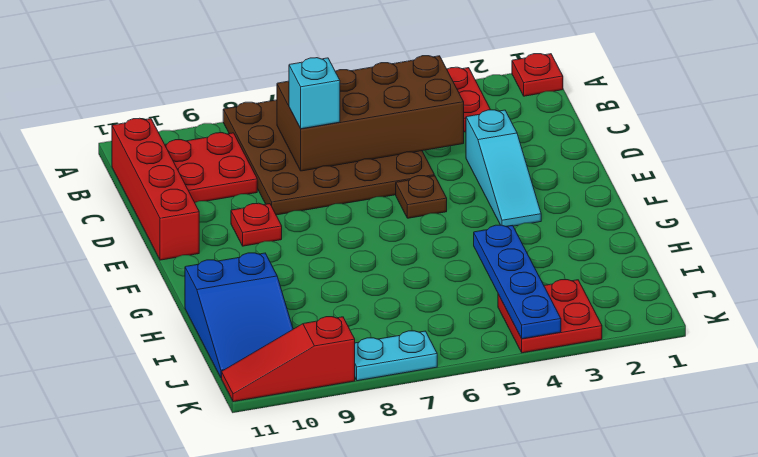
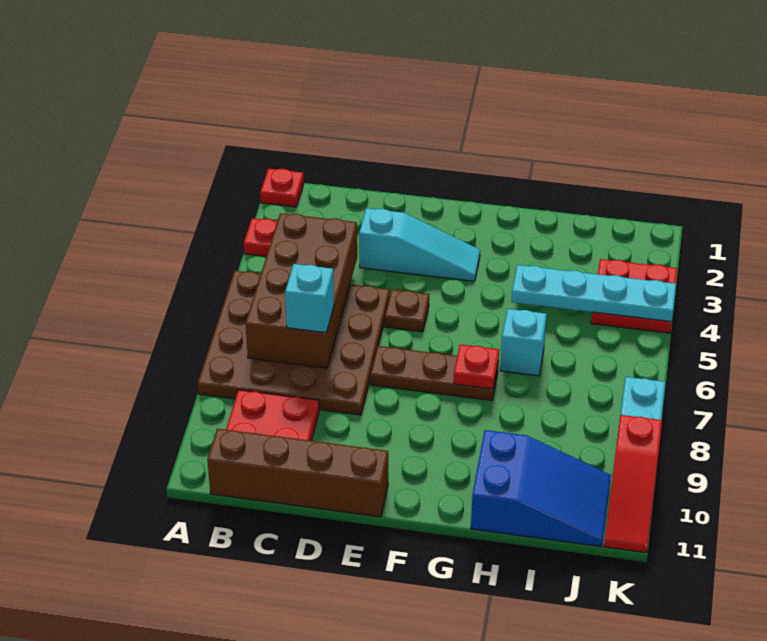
red 1x4 brick [112,118,199,260] -> brown 1x4 brick [207,429,388,517]
none -> brown 1x3 plate [371,346,498,400]
red 1x1 plate [231,203,282,246] -> red 1x1 plate moved to [454,345,499,389]
blue 1x4 plate [474,225,561,339] -> cyan 1x4 plate [512,265,676,322]
none -> cyan 1x1 brick [500,309,547,376]

